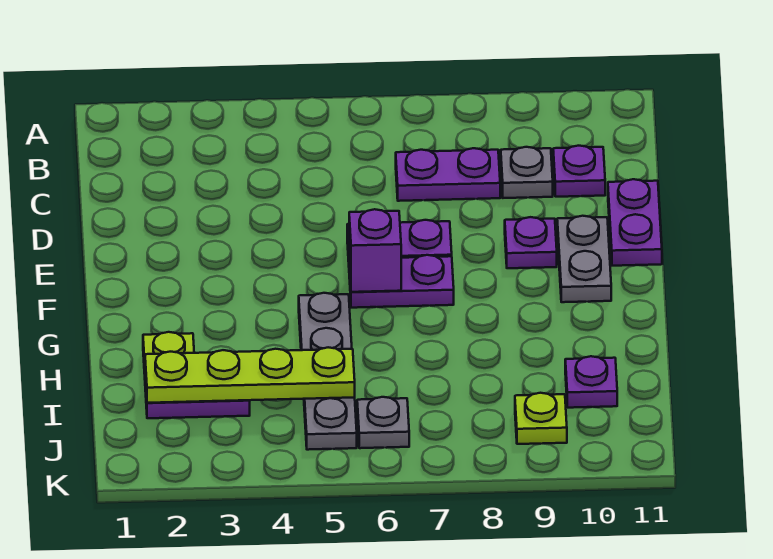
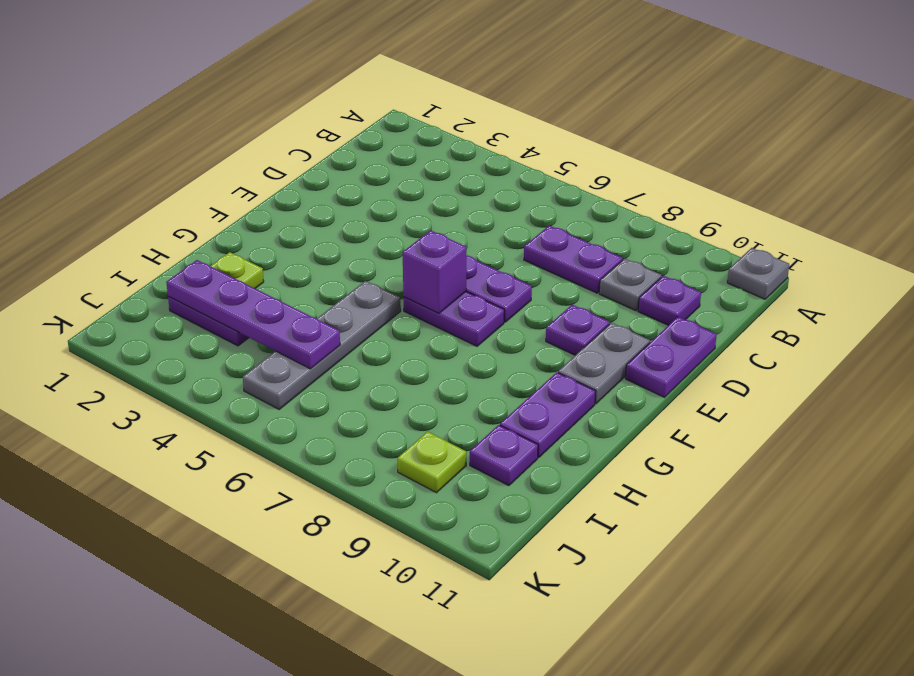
none -> purple 1x2 plate [500,372,596,458]
lime 1x4 plate [145,347,355,403] -> purple 1x4 plate [166,260,340,369]
grey 1x1 plate [357,397,409,448] -> grey 1x1 plate moved to [727,248,789,299]

